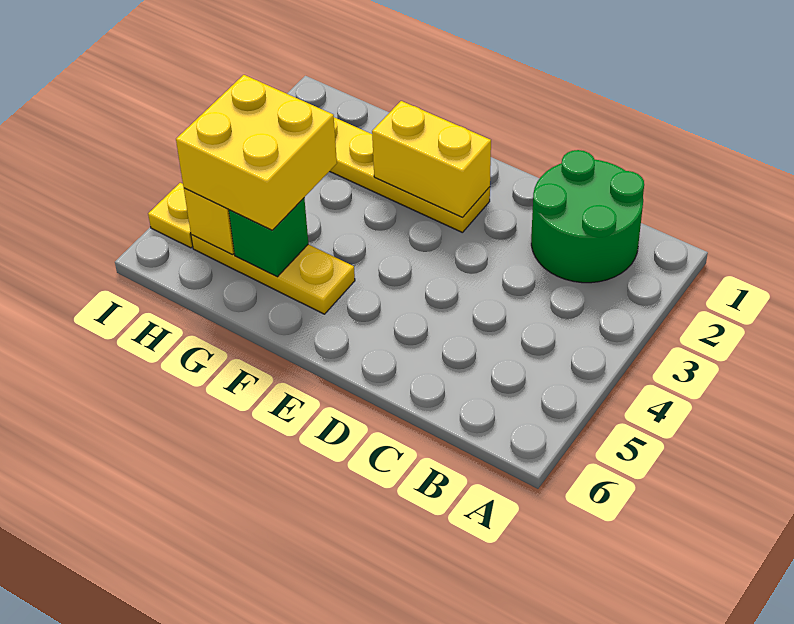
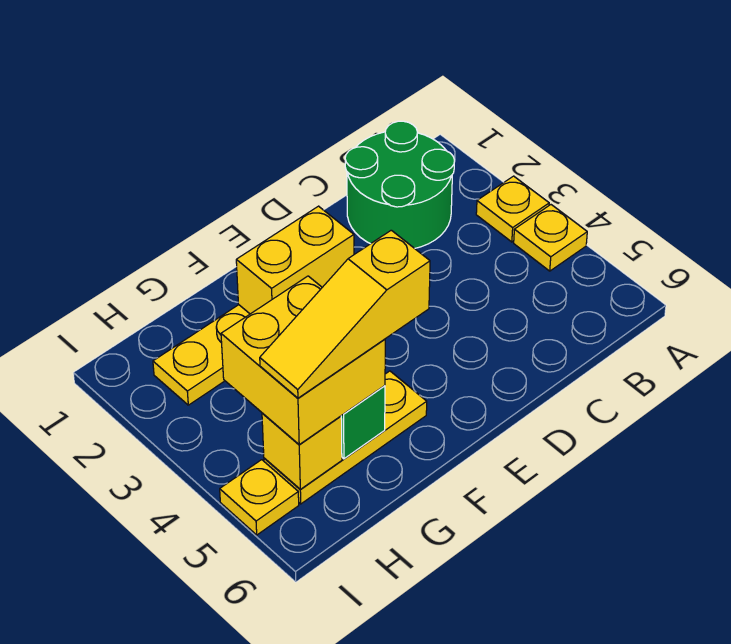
none -> yellow 1x1 plate [476,176,549,242]
none -> yellow 1x1 plate [514,205,587,271]
none -> yellow 1x3 slope [260,230,430,398]

